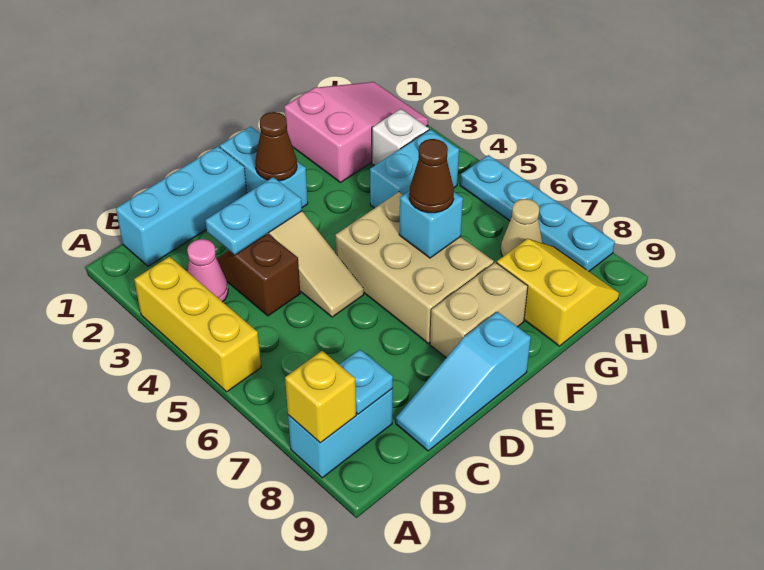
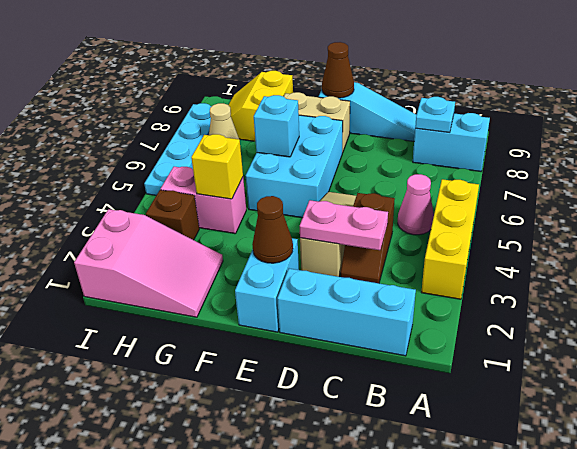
yellow 1x1 brick [285,351,356,443] -> yellow 1x1 brick moved to [191,134,243,199]
pink 1x1 cone [187,239,228,302] -> pink 1x1 cone moved to [398,174,434,235]
cyan 1x2 plate [205,177,302,255] -> pink 1x2 plate [300,200,388,250]
tan 2x3 brick [335,192,494,344] -> cyan 2x3 brick [246,115,343,218]
brown 1x1 cone [409,139,454,213] -> brown 1x1 cone moved to [322,42,354,98]
pink 2x3 slope [284,82,428,183] -> pink 2x3 slope turned to [74,209,223,317]
cyan 1x2 brick [370,129,459,208] -> pink 1x2 brick [161,167,246,234]
white 1x1 brick [372,109,429,166] -> brown 1x1 brick [146,190,199,240]

